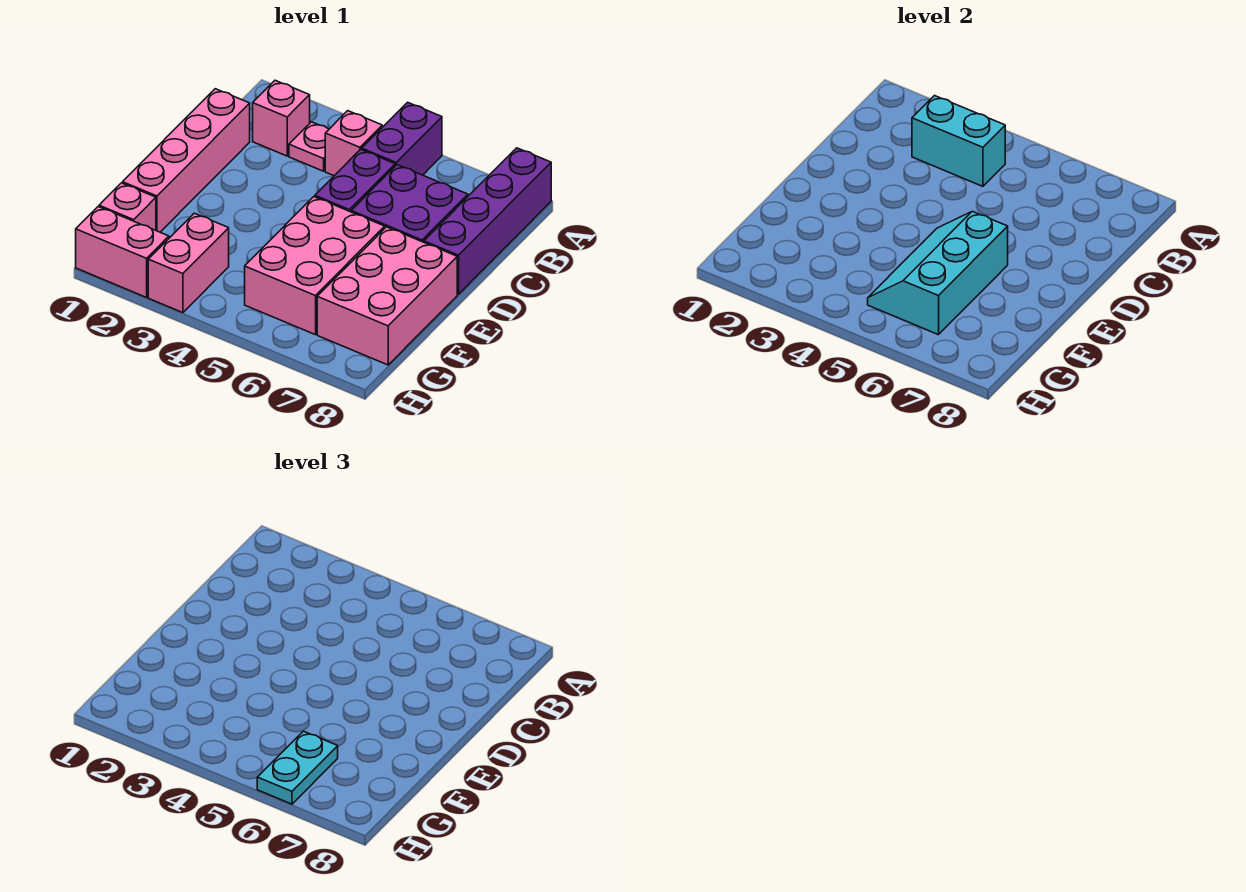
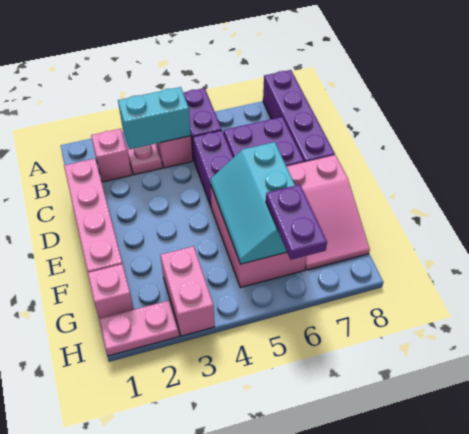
pink 2x3 brick [317,227,457,365] -> pink 2x3 slope [287,155,370,270]
cyan 1x2 plate [257,731,338,804] -> purple 1x2 plate [266,185,327,260]
pink 1x2 brick [76,207,169,297] -> pink 1x2 plate [99,301,179,356]

